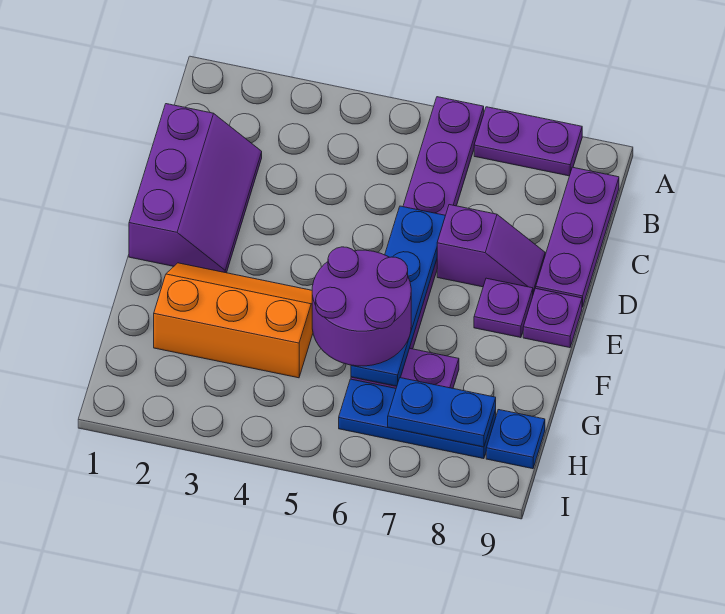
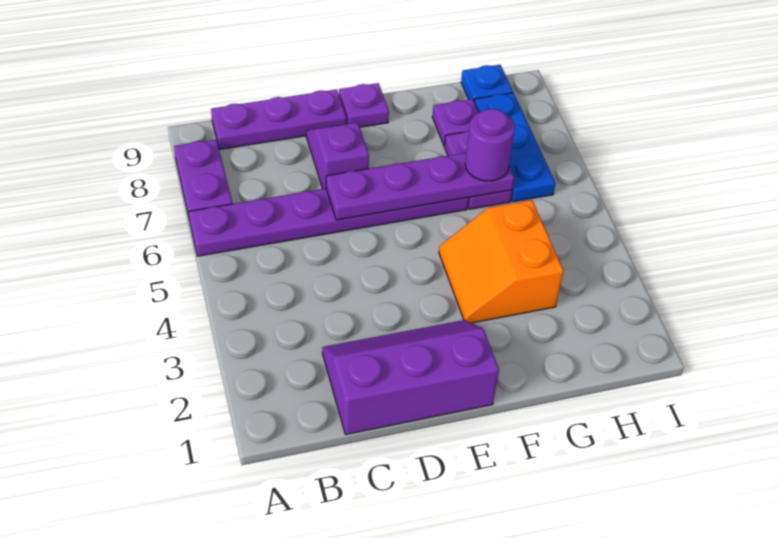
blue 1x4 plate [351,206,445,386] -> purple 1x4 plate [326,153,514,220]
purple 1x1 plate [474,278,533,338] -> purple 1x1 plate moved to [432,99,479,146]
orange 2x3 slope [154,263,313,378] -> orange 2x2 slope [439,200,564,323]
purple 2x2 round brick [312,247,411,366] -> purple 1x1 round brick [465,109,515,181]
blue 1x2 plate [388,378,496,447] -> none

